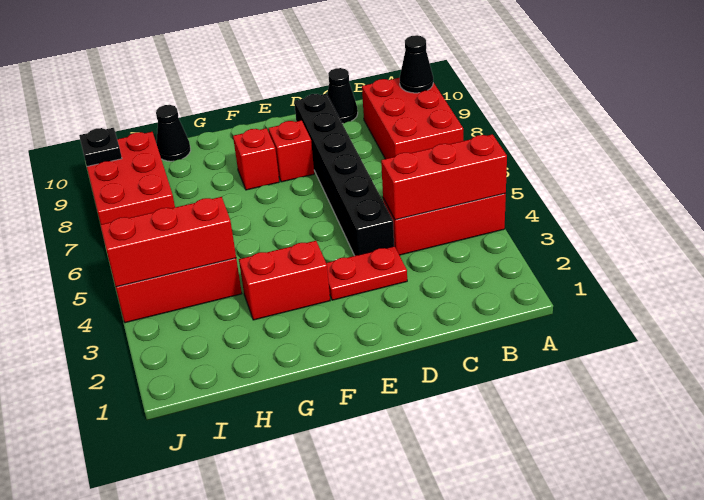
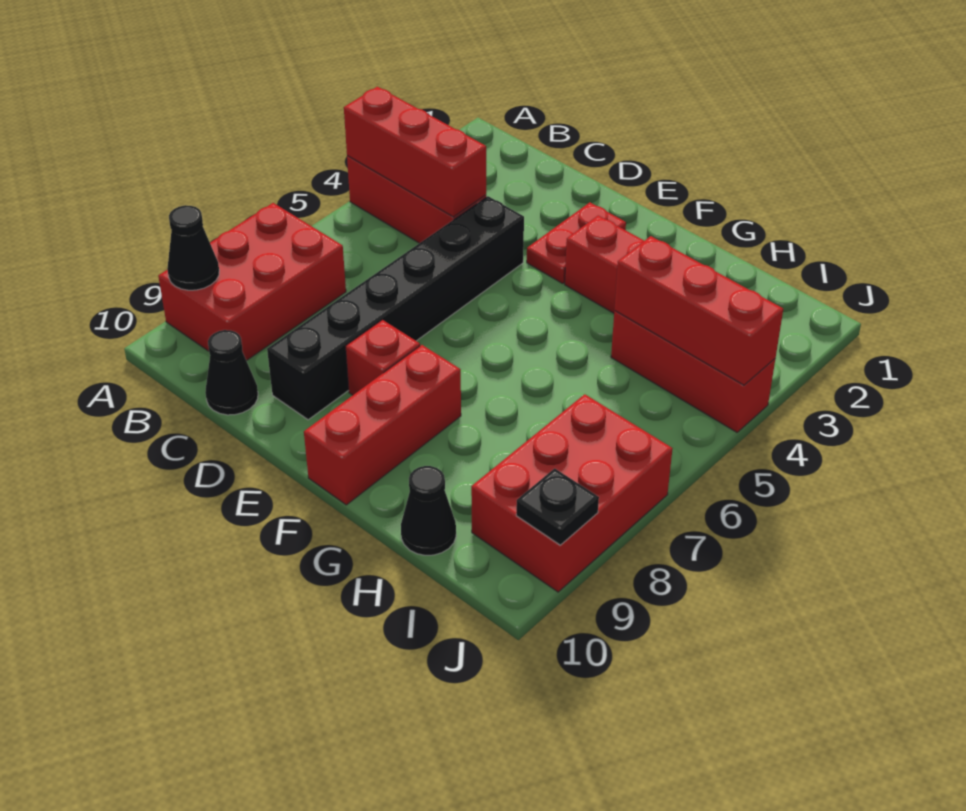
red 1x2 plate [326,246,407,300] -> red 1x2 plate turned to [527,202,626,284]
red 1x1 brick [233,128,279,190] -> red 1x3 brick [304,345,461,505]

